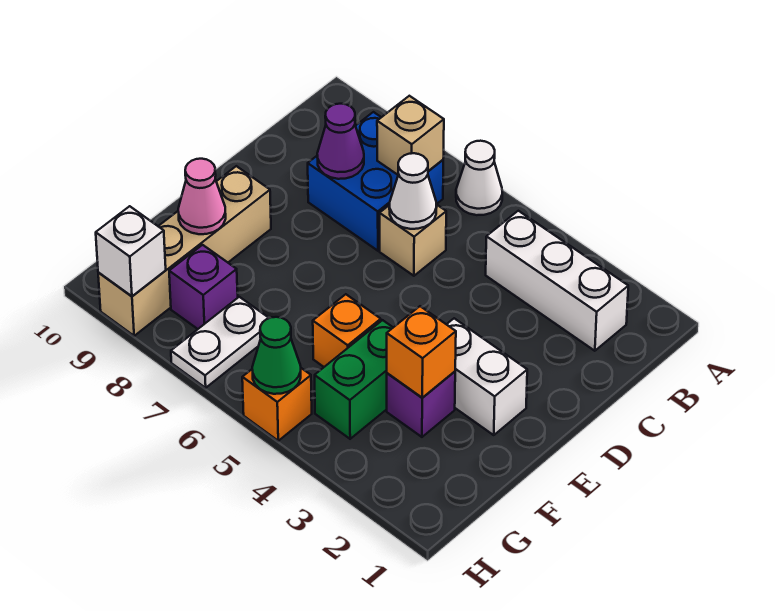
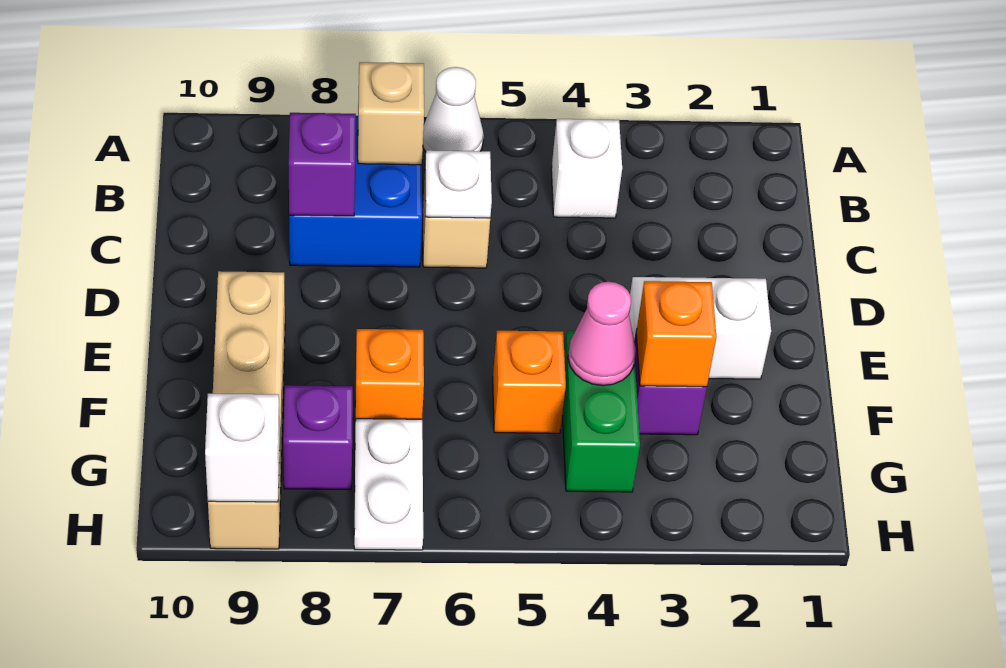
white 1x3 brick [486,211,628,351] -> white 1x1 brick [551,119,622,218]
white 1x1 cone [389,153,437,229] -> white 1x1 plate [425,150,492,218]
purple 1x1 cone [317,104,364,179] -> purple 1x1 brick [289,113,356,216]
pink 1x1 cone [178,159,226,234] -> pink 1x1 cone moved to [568,282,636,386]
orange 1x1 brick [242,368,312,441] -> orange 1x1 brick moved to [355,329,424,421]
green 1x1 cone [252,317,301,394] -> none

